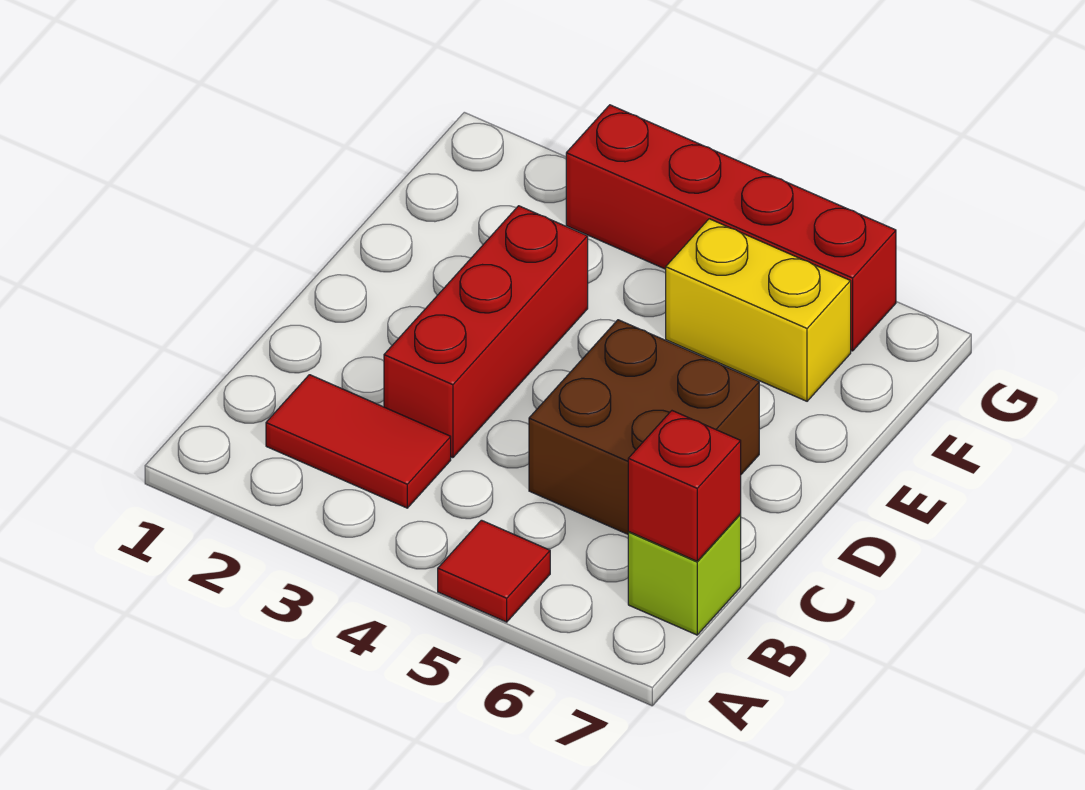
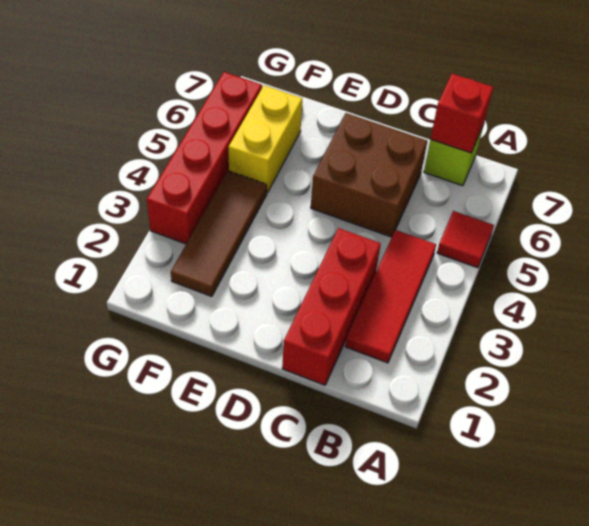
red 1x2 tile [266,375,451,508] -> red 1x3 tile [345,230,436,363]
red 1x3 brick [384,206,588,458] -> red 1x3 brick turned to [282,228,381,385]
none -> brown 1x3 tile [171,171,267,297]

